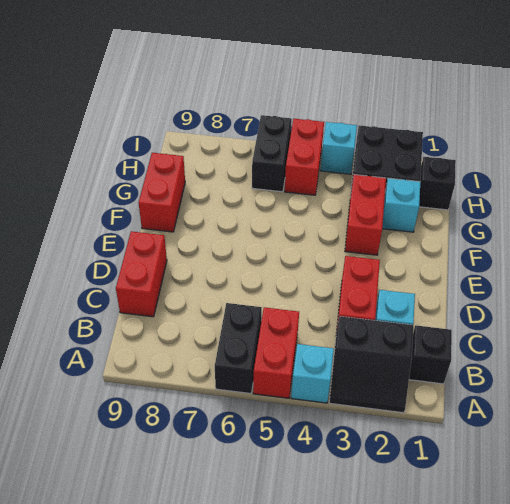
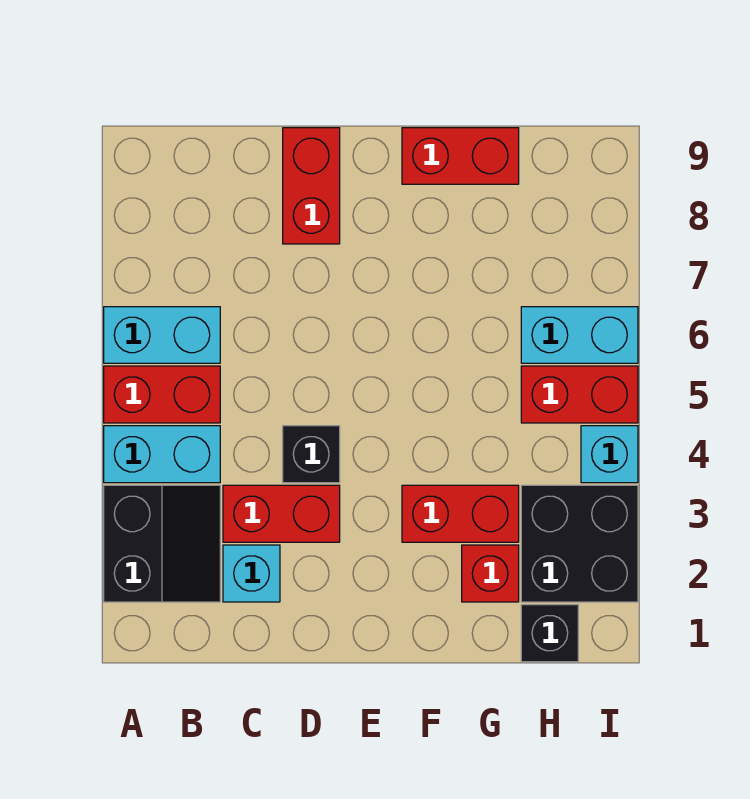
black 2x2 slope [329,316,413,413] -> black 2x2 slope turned to [104,485,220,602]
cyan 1x1 brick [291,344,334,403] -> cyan 1x2 brick [104,426,220,483]
black 1x2 brick [215,303,262,394] -> cyan 1x2 brick [104,307,220,363]
black 1x1 brick [409,325,452,384] -> black 1x1 brick moved to [283,426,340,483]
red 1x2 brick [116,231,167,317] -> red 1x2 brick turned to [283,128,340,244]
cyan 1x1 brick [382,178,420,232] -> red 1x1 brick [462,545,519,602]
black 1x2 brick [252,115,292,192] -> cyan 1x2 brick [521,307,638,363]

